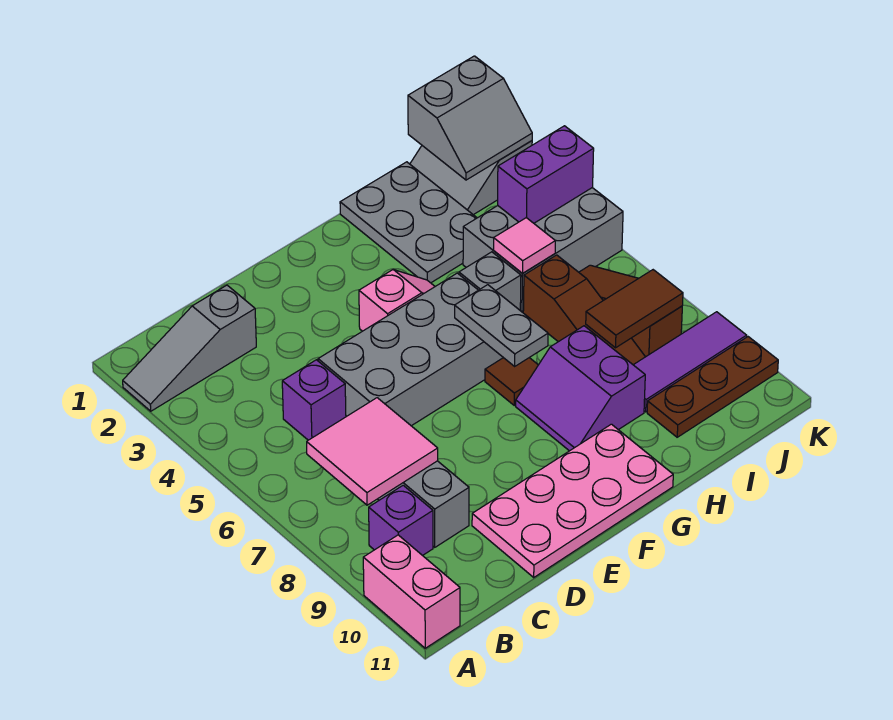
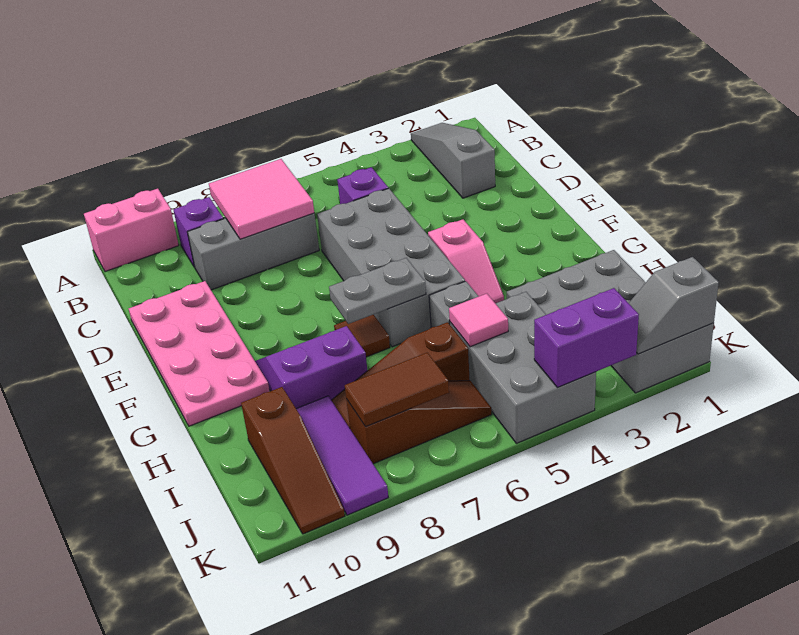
brown 1x2 tile [586,270,683,348] -> brown 1x2 tile turned to [345,353,449,427]
brown 1x3 plate [647,337,778,437] -> brown 1x3 slope [241,387,345,534]
grey 2x2 slope [408,56,532,180] -> grey 1x2 slope [629,257,719,354]
purple 1x2 brick [498,126,594,223] -> purple 1x2 brick turned to [534,288,639,387]

